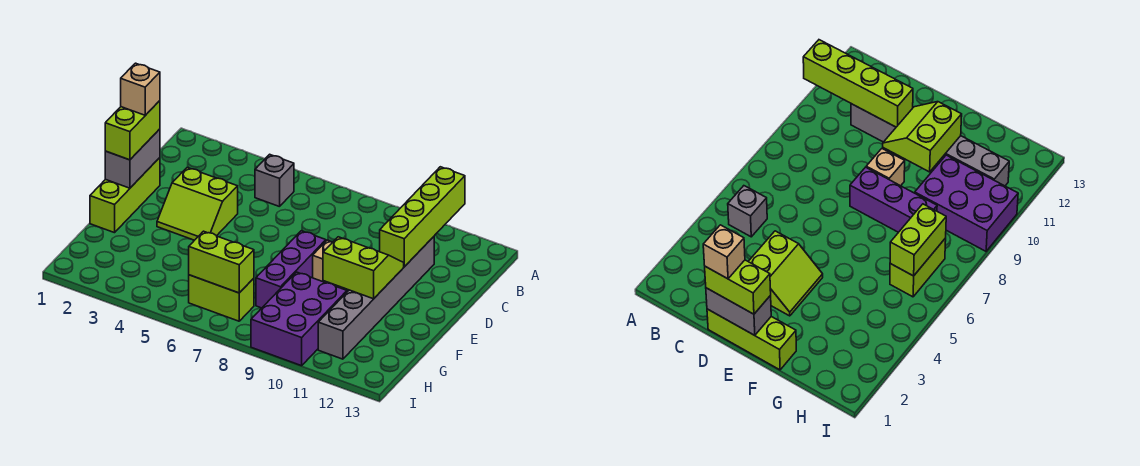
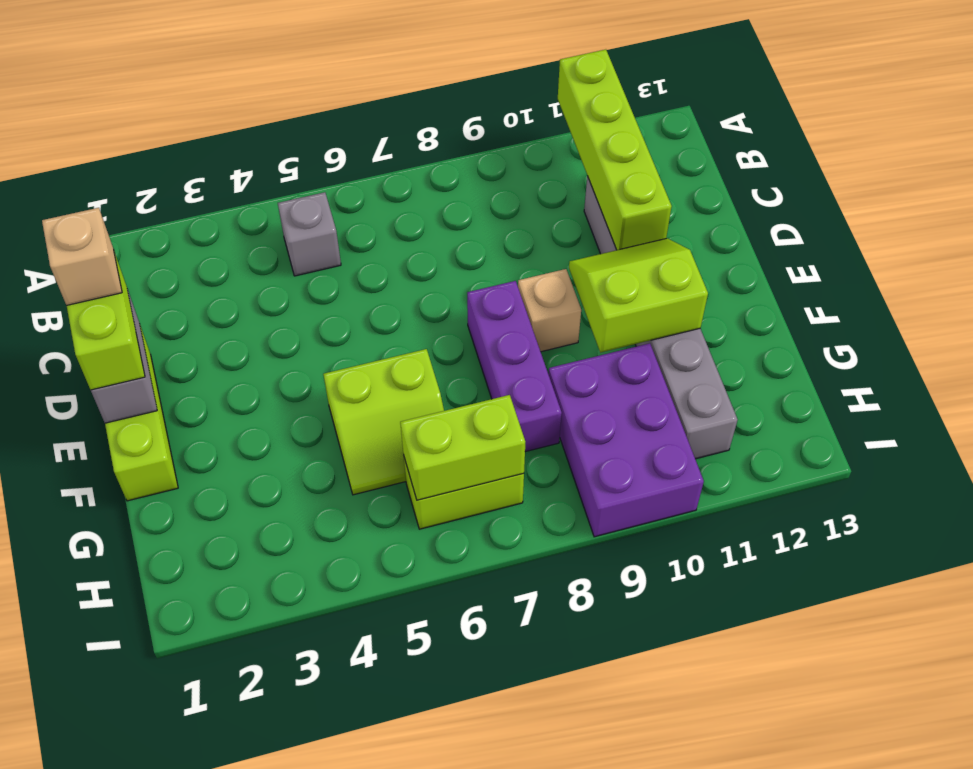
lime 2x2 slope [157,168,238,240] -> lime 2x2 slope moved to [323,349,444,495]

